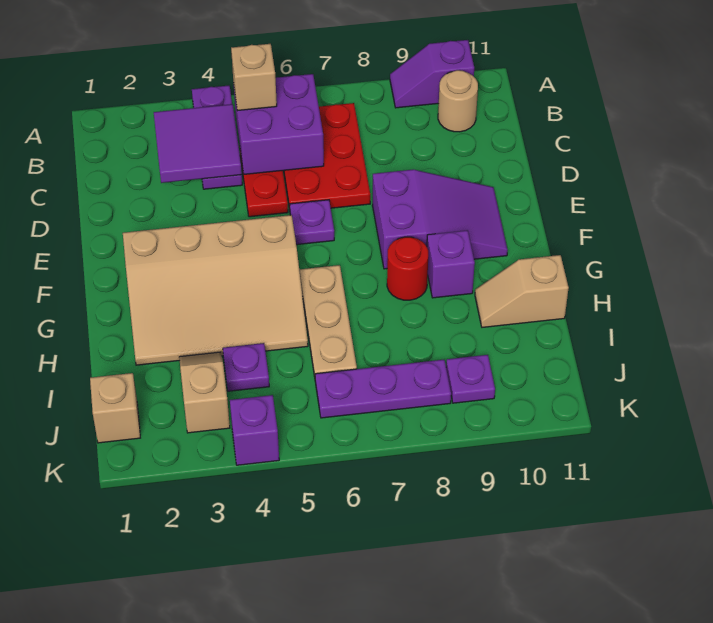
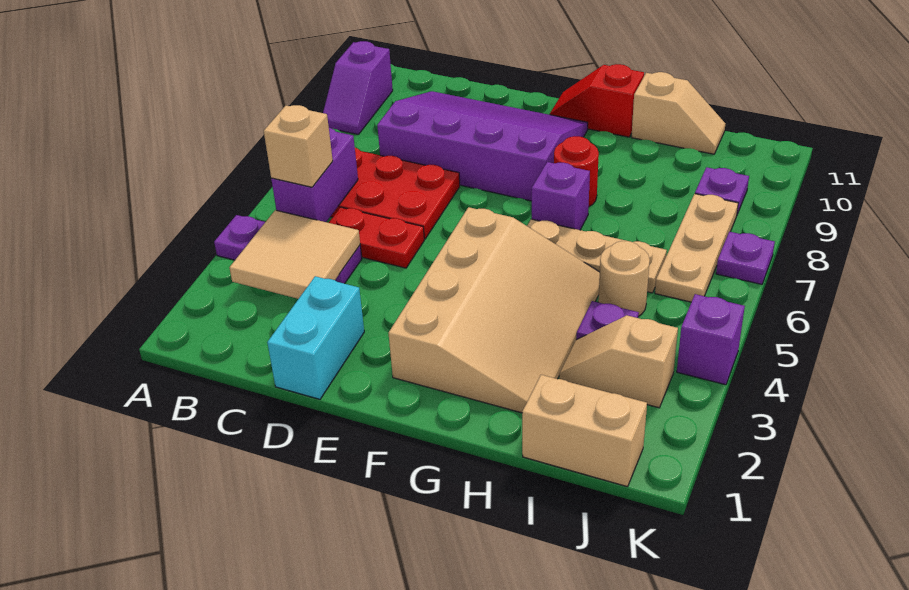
purple 2x2 tile [154,104,242,183] -> tan 2x2 tile [229,210,360,299]
purple 2x2 brick [234,74,324,174] -> purple 1x2 brick [271,128,358,222]
tan 1x1 round brick [438,70,478,132] -> tan 1x1 round brick moved to [598,241,650,316]
none -> cyan 1x2 brick [267,276,364,399]
purple 1x1 plate [290,200,334,245] -> purple 1x1 plate moved to [716,232,775,284]
purple 2x3 slope [373,169,508,269] -> purple 3x4 slope [377,91,588,201]
none -> red 1x2 slope [550,64,644,137]
purple 1x1 brick [427,230,475,298] -> purple 1x1 brick moved to [532,162,590,230]
tan 1x2 slope [475,255,569,327] -> tan 1x2 slope turned to [632,72,726,154]
tan 1x1 brick [90,373,140,443] -> tan 1x2 brick [522,375,647,487]
purple 1x3 plate [315,360,451,418] -> tan 1x3 plate [655,194,738,302]

